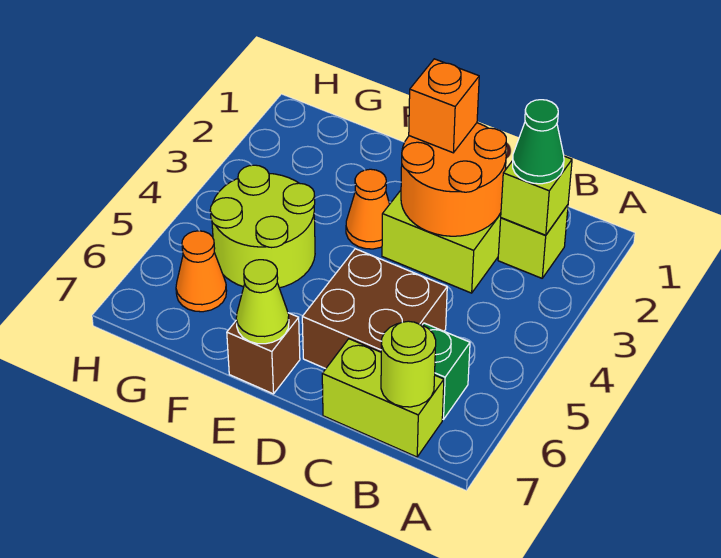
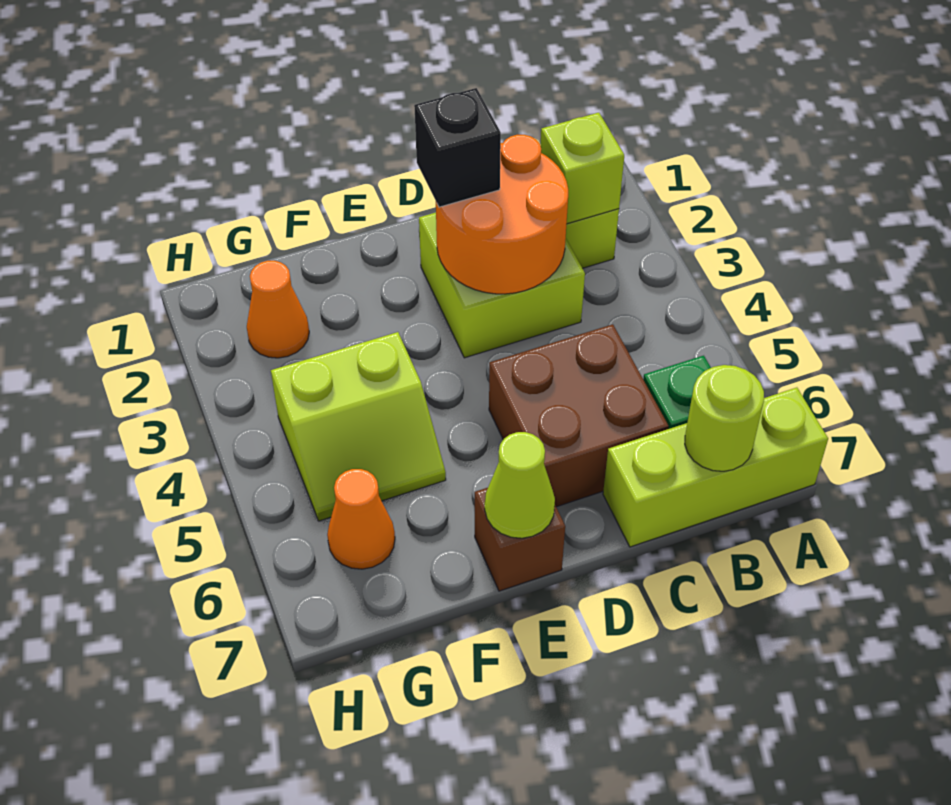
green 1x1 cone [513,100,564,184] -> none
lime 1x2 brick [322,339,444,457] -> lime 1x3 brick [603,388,828,547]
orange 1x1 brick [409,59,479,153] -> black 1x1 brick [414,88,501,207]
orange 1x1 cone [346,169,390,249] -> orange 1x1 cone moved to [247,261,309,358]
lime 2x2 round brick [210,165,315,288] -> lime 2x2 slope [271,332,446,521]

